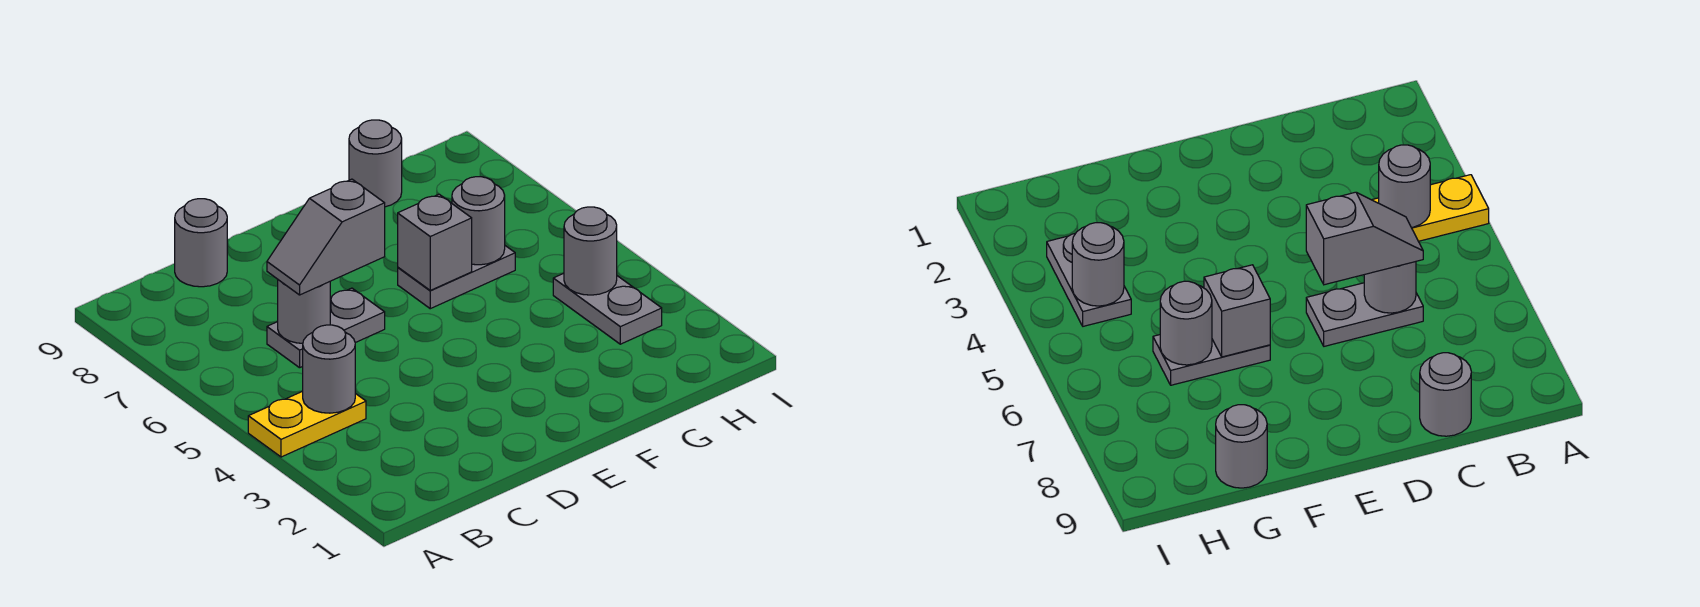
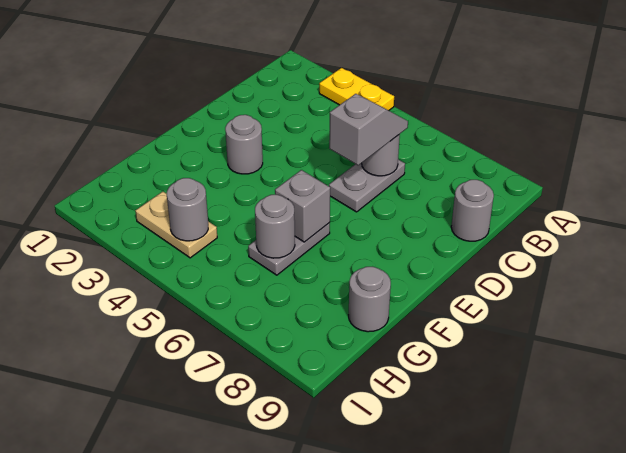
yellow 1x2 plate [248,391,366,457] -> yellow 1x2 plate turned to [319,68,394,111]
grey 1x1 round brick [303,325,355,413] -> grey 1x1 round brick moved to [225,115,263,174]
grey 1x2 plate [553,273,662,344] -> tan 1x2 plate [135,192,217,258]

